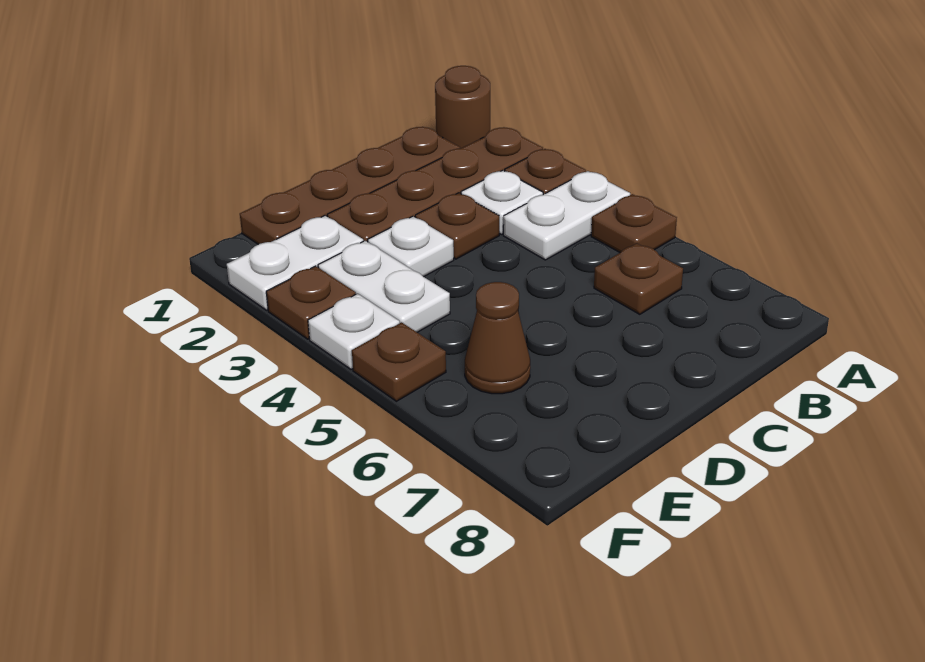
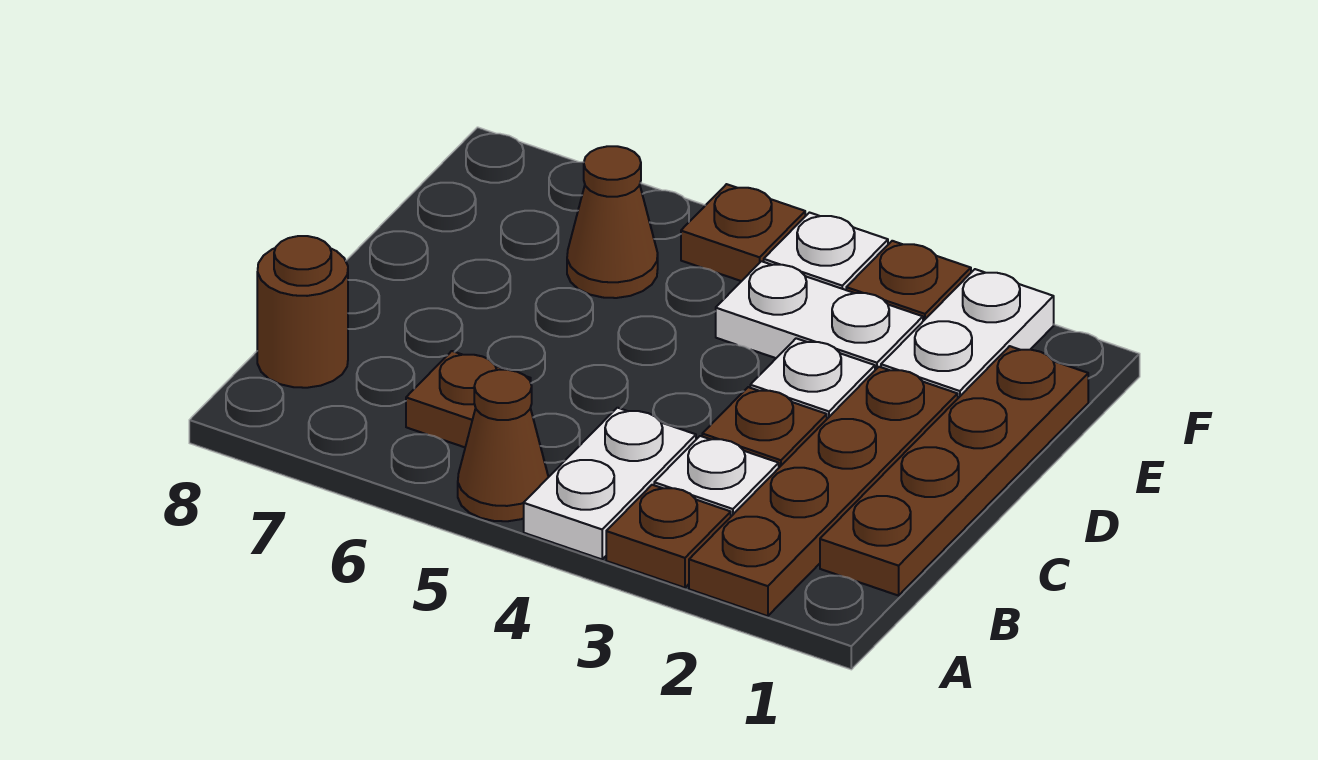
brown 1x1 round brick [435,66,490,149] -> brown 1x1 round brick moved to [257,236,348,388]
brown 1x1 plate [591,194,677,253] -> brown 1x1 cone [458,370,548,521]

